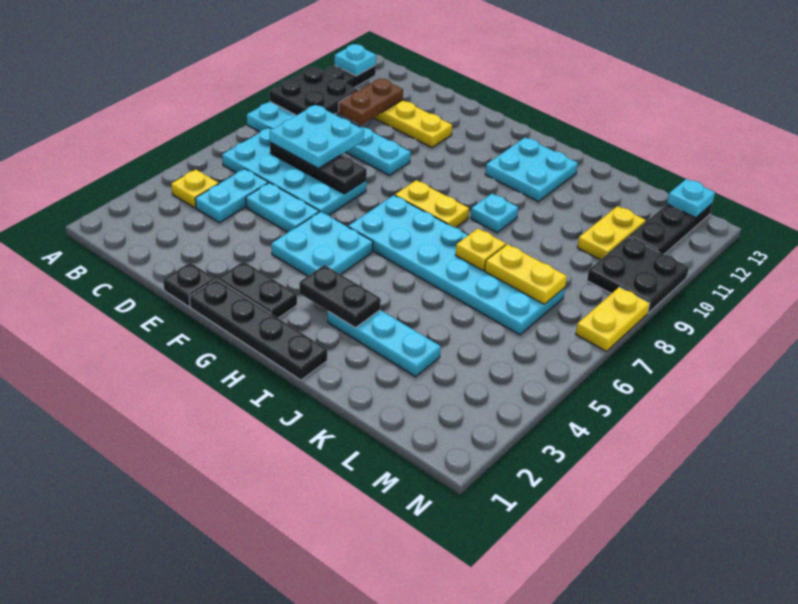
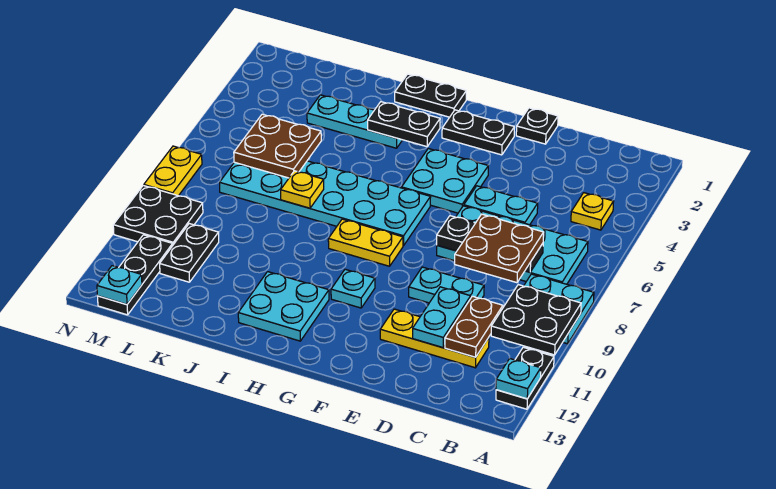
cyan 1x2 plate [195,169,268,223] -> cyan 1x2 plate moved to [413,287,471,348]
cyan 2x2 plate [270,105,364,168] -> brown 2x2 plate [455,214,544,283]
black 1x4 plate [189,279,327,380] -> black 1x2 plate [395,74,466,117]
cyan 1x1 plate [471,194,518,233] -> cyan 1x1 plate moved to [331,269,375,308]
none -> brown 2x2 plate [234,114,321,178]
yellow 1x2 plate [485,244,567,304] -> none
yellow 1x2 plate [577,206,646,260] -> black 1x2 plate [160,224,219,282]

